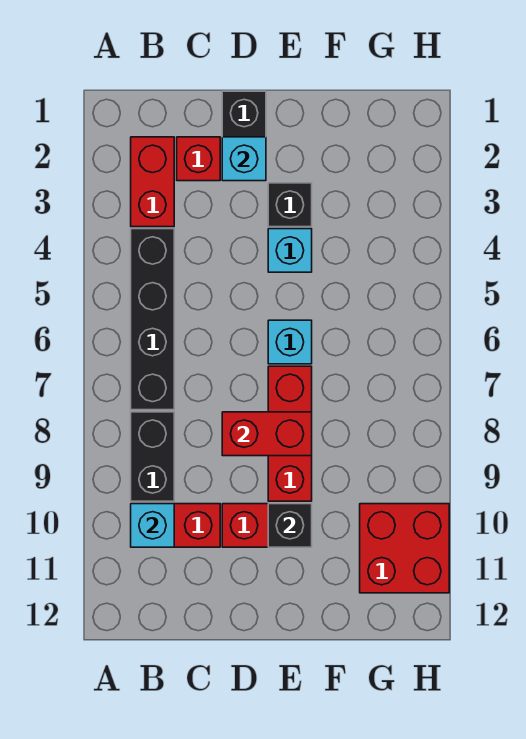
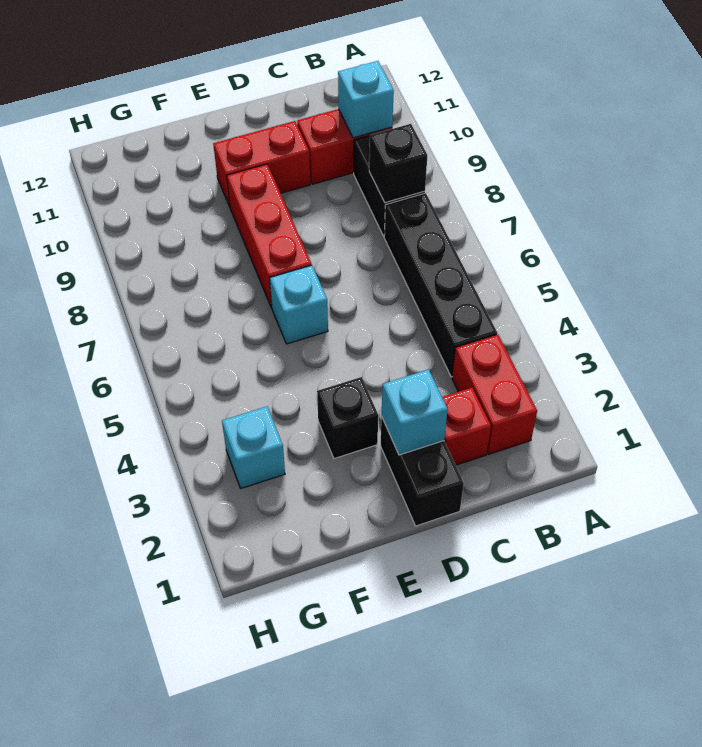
red 1x2 brick [222,412,312,456] -> none
cyan 1x1 brick [268,229,312,272] -> cyan 1x1 brick moved to [222,407,285,488]
black 1x1 brick [268,504,312,547] -> black 1x1 brick moved to [369,124,428,203]
red 2x2 brick [360,504,449,593] -> none

